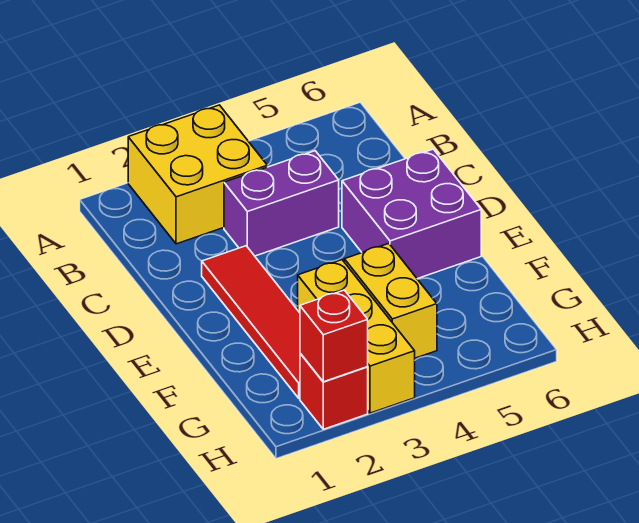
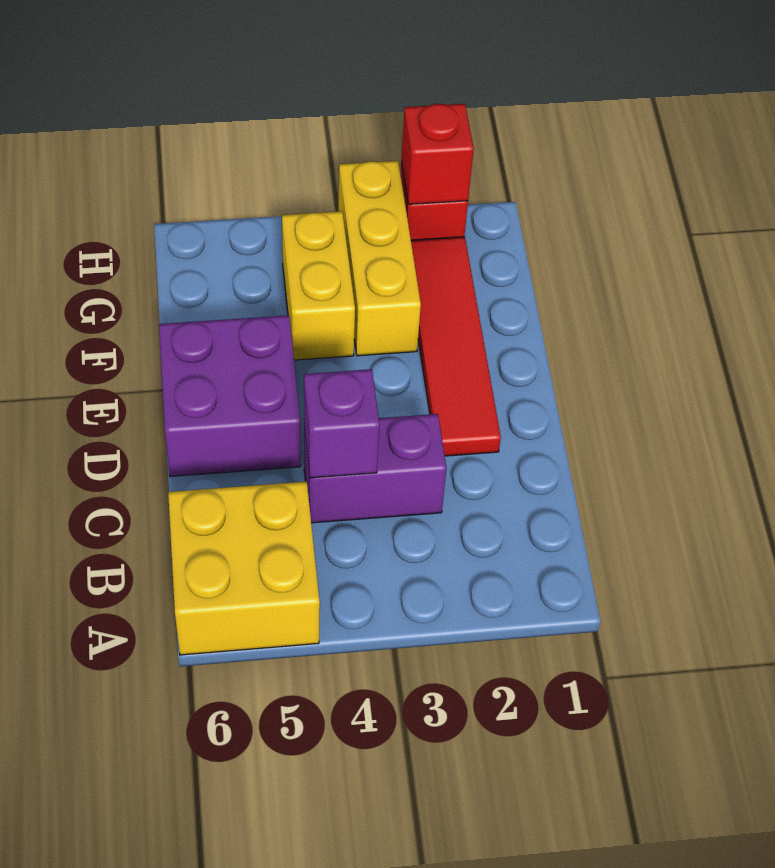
yellow 2x2 brick [128,105,267,244] -> yellow 2x2 brick moved to [168,482,320,655]
none -> purple 1x1 brick [304,369,380,478]

